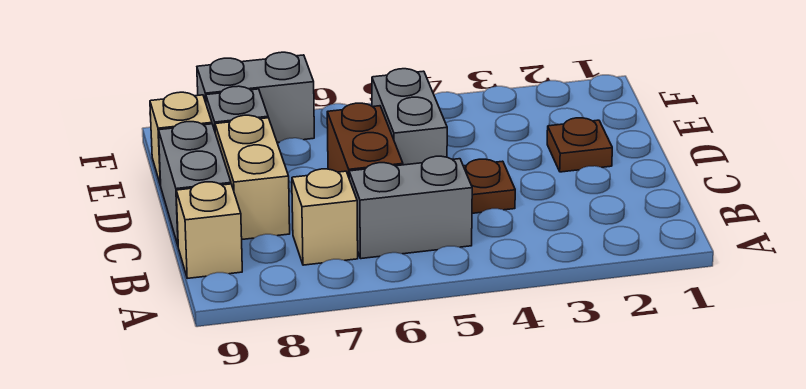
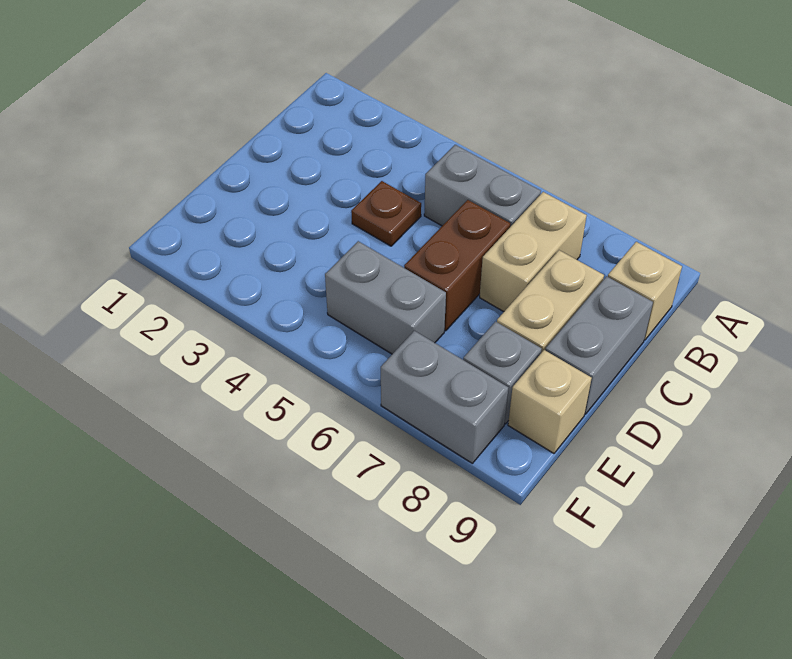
tan 1x1 brick [292,169,358,265] -> tan 1x2 brick [480,192,587,312]
brown 1x1 plate [547,118,612,172] -> none
grey 1x2 brick [372,69,447,165] -> grey 1x2 brick turned to [325,241,446,354]

